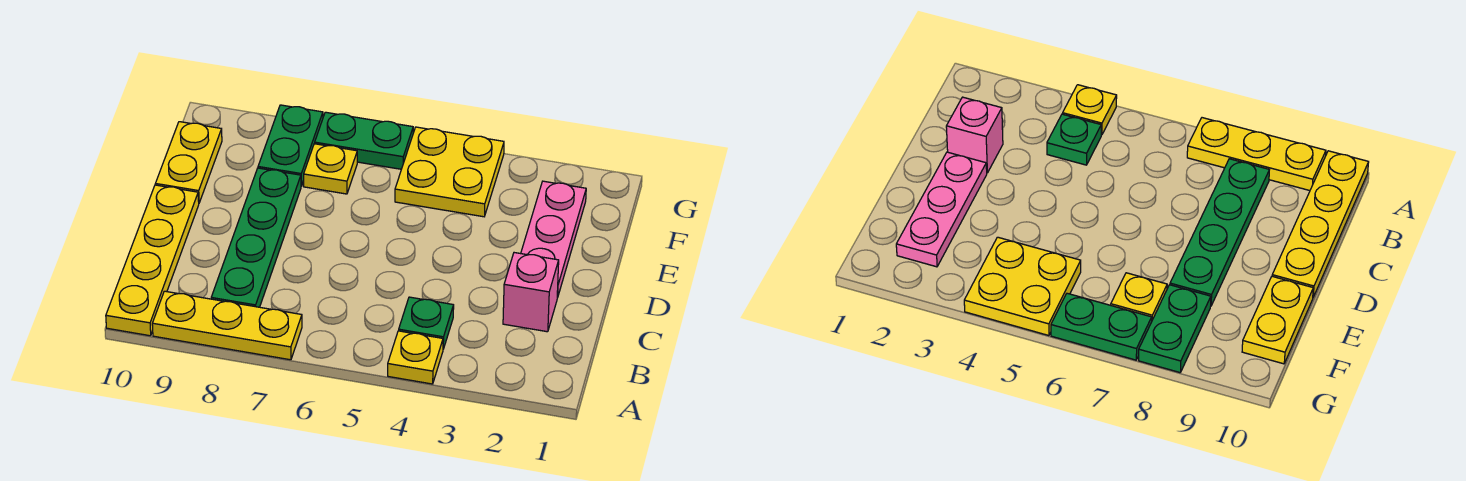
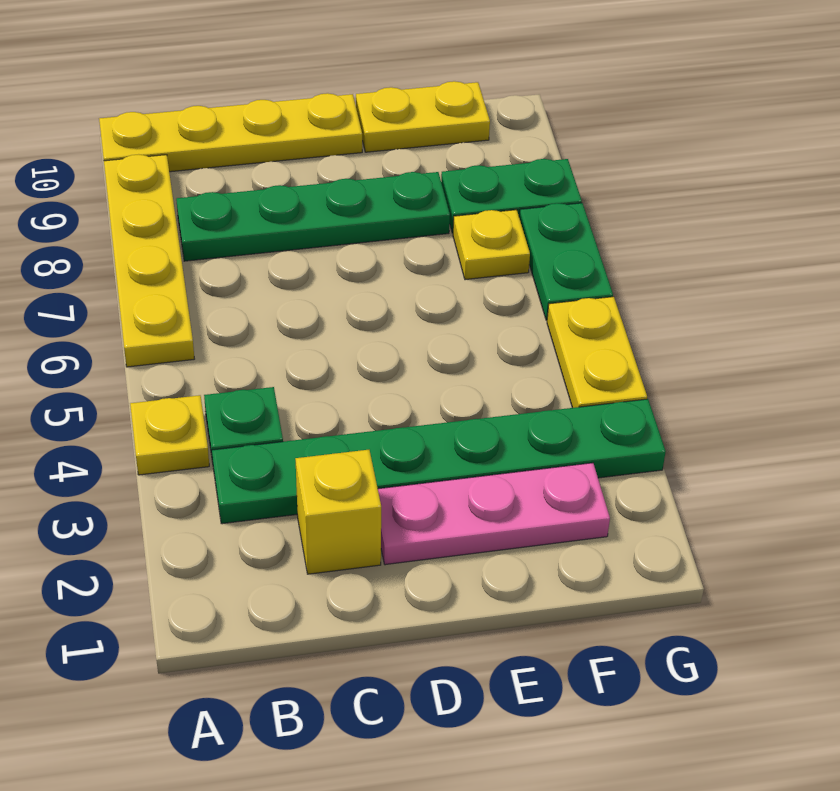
yellow 1x3 plate [152,291,302,360] -> yellow 1x4 plate [104,154,194,367]
none -> green 1x6 plate [212,399,666,524]
pink 1x1 brick [503,253,559,332] -> yellow 1x1 brick [296,450,381,574]
yellow 2x2 plate [395,127,504,217] -> yellow 1x2 plate [547,297,647,408]

